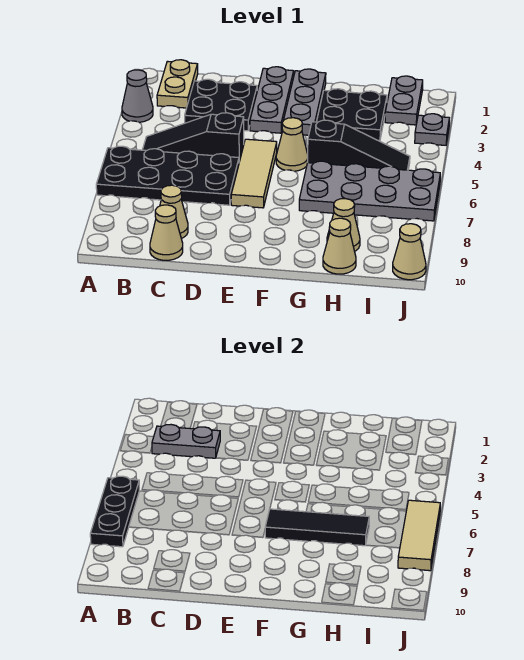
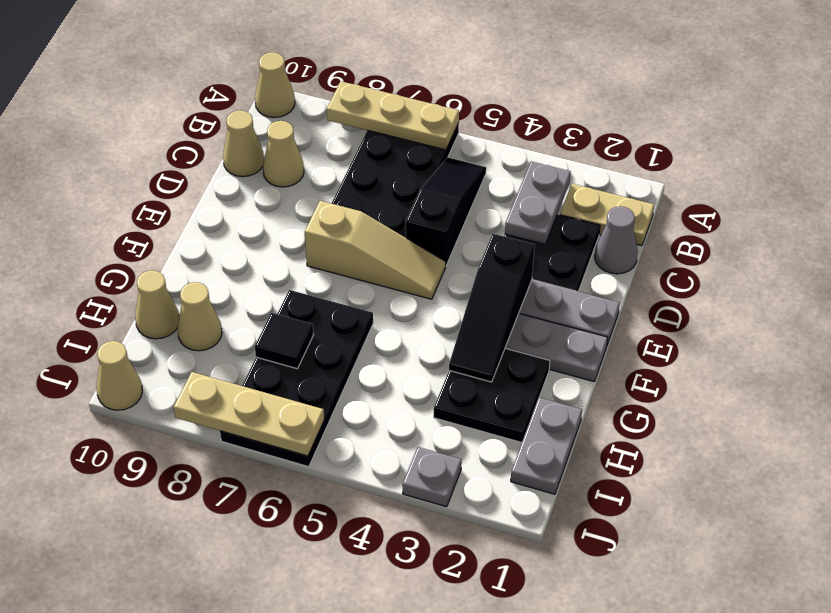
grey 1x1 cone [122,70,153,122] -> grey 1x1 cone moved to [595,206,638,274]
black 1x3 plate [90,476,139,547] -> tan 1x3 plate [327,81,459,150]
tan 1x3 tile [231,139,277,208] -> tan 1x3 slope [305,201,446,299]
tan 1x1 cone [276,118,308,171] -> tan 1x1 cone moved to [255,52,295,118]
black 1x3 tile [265,509,369,546] -> black 1x1 tile [255,313,313,369]
black 1x3 slope [308,120,410,170] -> black 1x3 slope moved to [449,234,535,382]
grey 2x4 plate [299,161,440,221] -> black 2x4 plate [220,290,373,467]
grey 1x2 plate [385,76,423,125] -> grey 1x2 plate turned to [511,398,582,494]
tan 1x3 tile [398,500,440,571] -> tan 1x3 plate [174,372,324,456]

